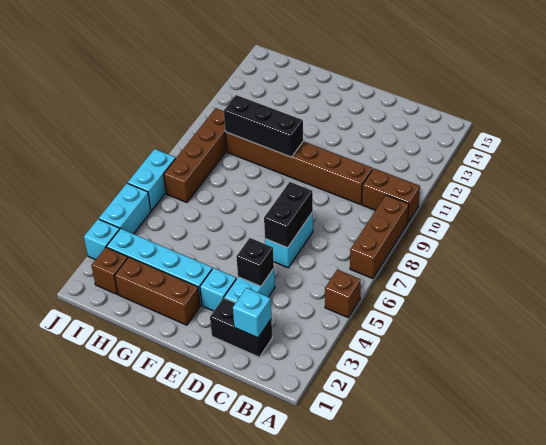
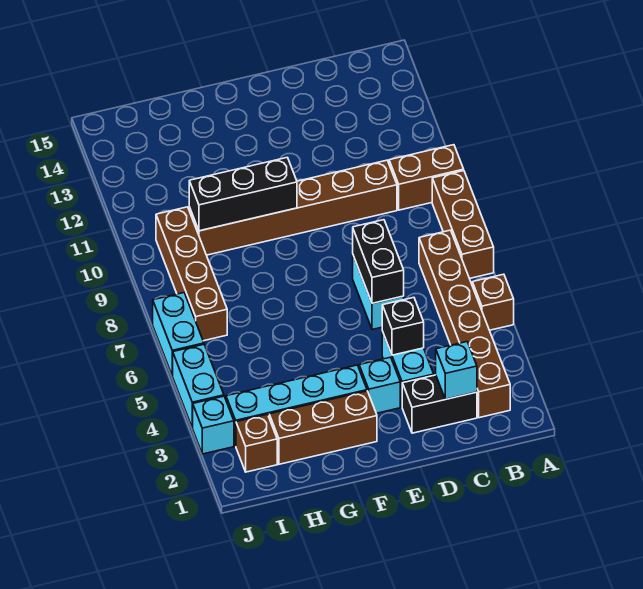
none -> brown 1x6 brick [419,230,510,418]

